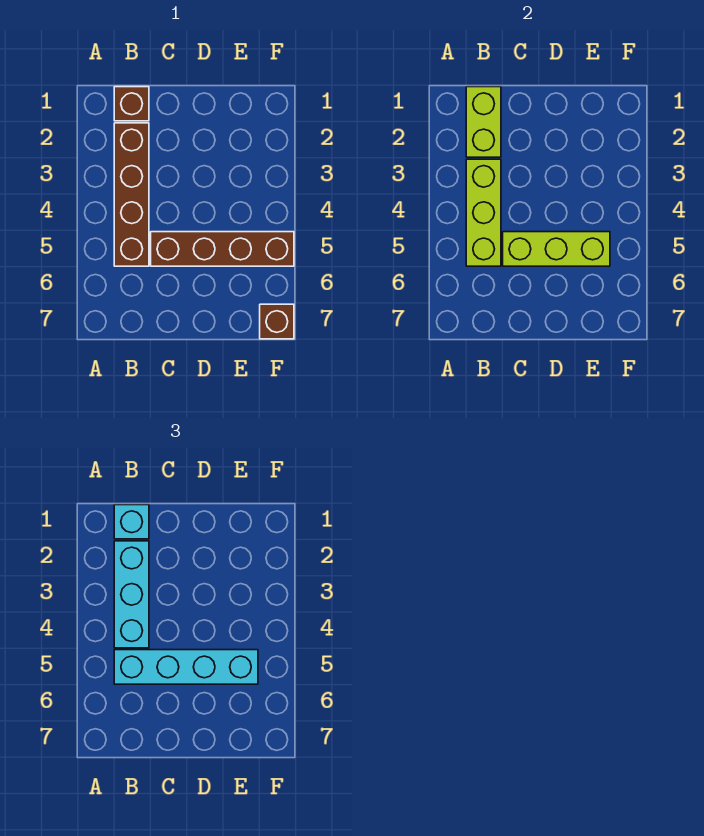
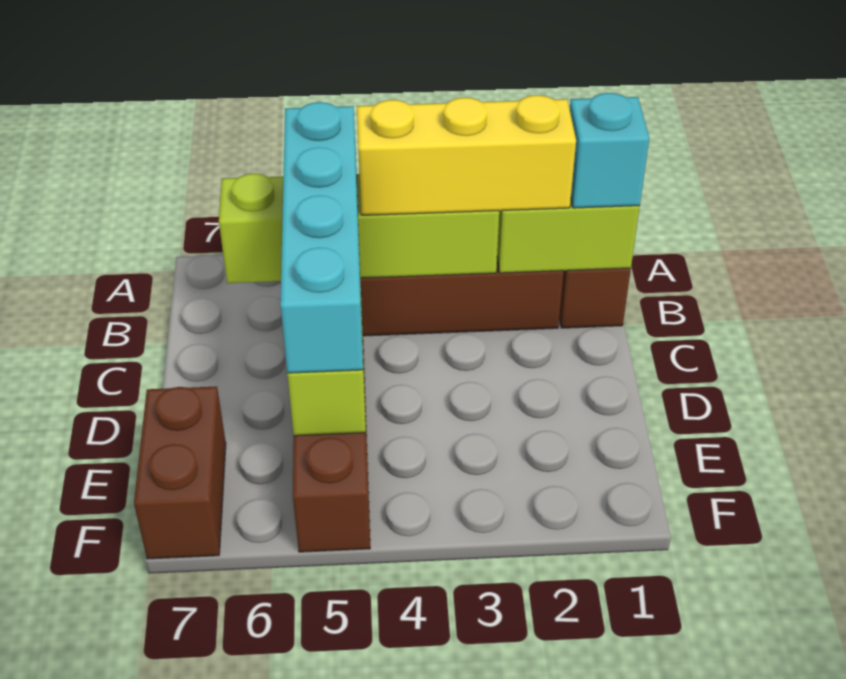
cyan 1x3 brick [114,541,149,648] -> yellow 1x3 brick [357,95,576,215]
lime 1x3 brick [466,159,501,266] -> lime 1x4 brick [219,174,499,283]
brown 1x1 brick [260,304,294,339] -> brown 1x2 brick [134,387,226,559]

